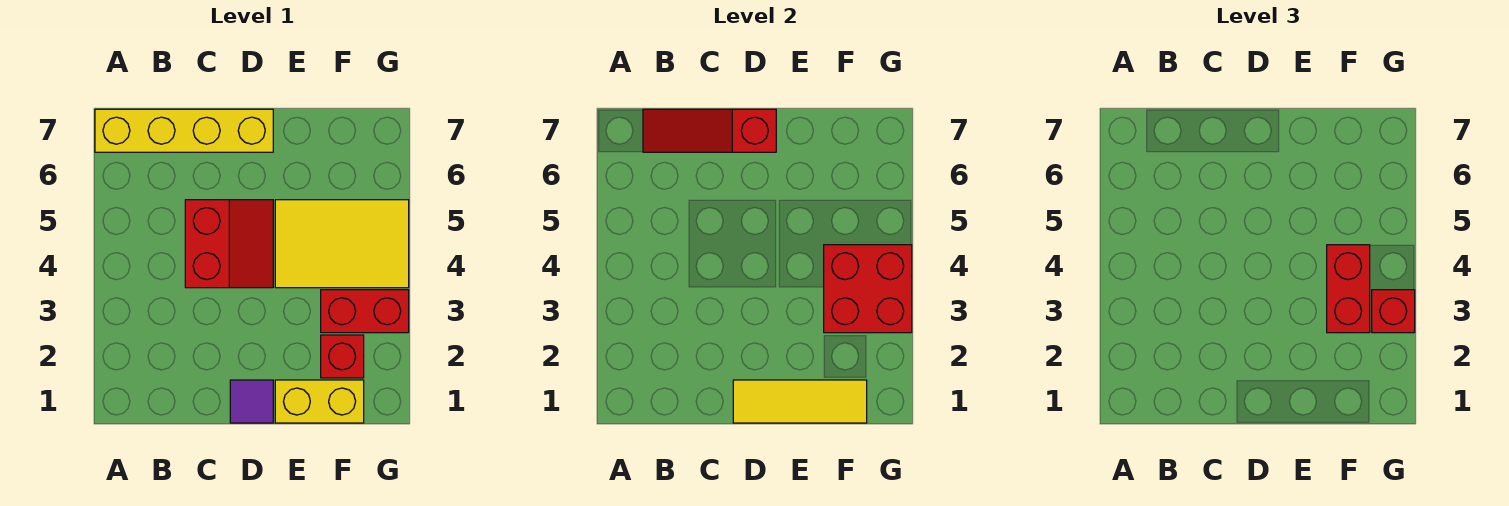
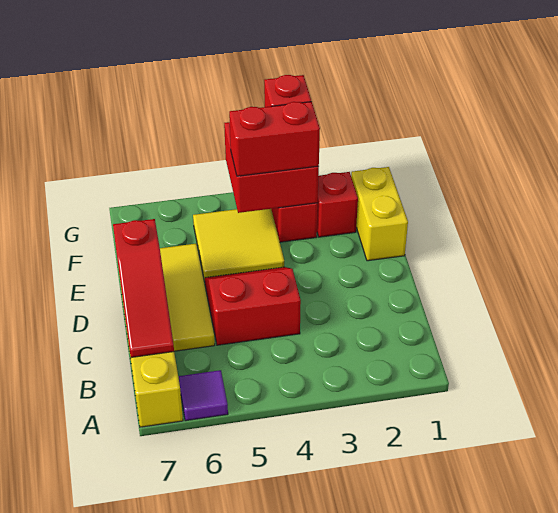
purple 1x1 tile [230,380,273,423] -> purple 1x1 tile moved to [179,370,228,421]
yellow 1x3 tile [733,380,867,423] -> yellow 1x3 tile moved to [160,244,215,351]
yellow 2x3 tile [275,200,409,288] -> yellow 2x2 tile [193,209,284,281]

